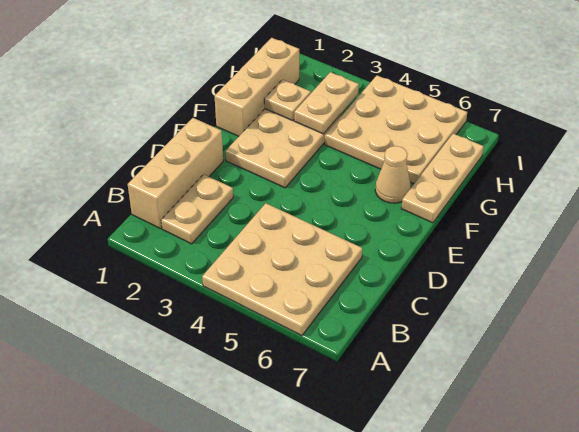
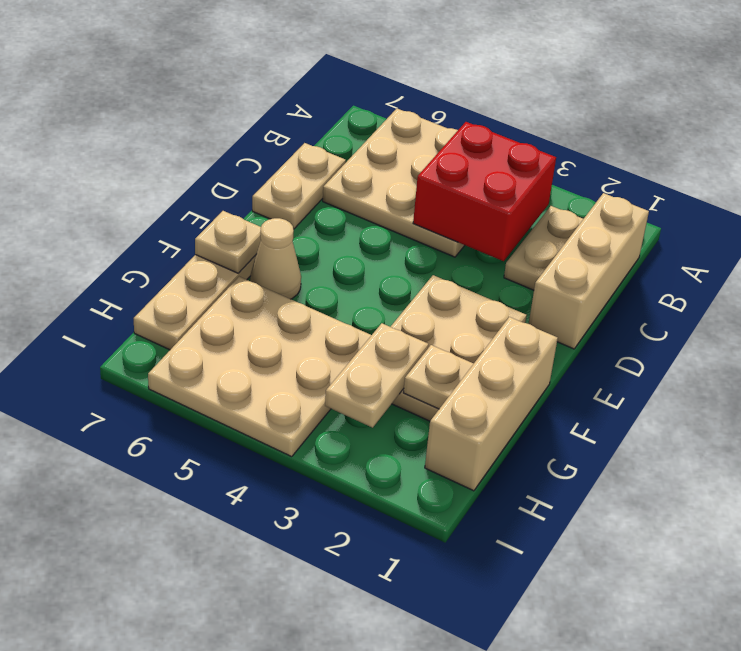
none -> red 2x2 brick [413,122,556,261]
none -> tan 1x2 plate [252,143,346,229]
none -> tan 1x1 plate [195,211,261,273]

